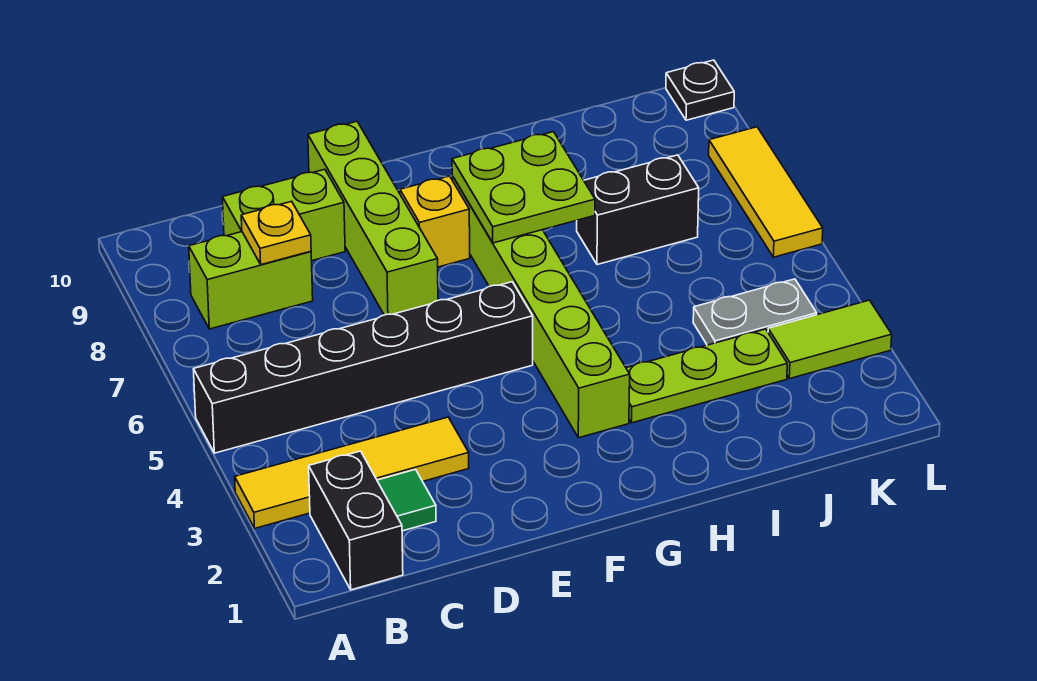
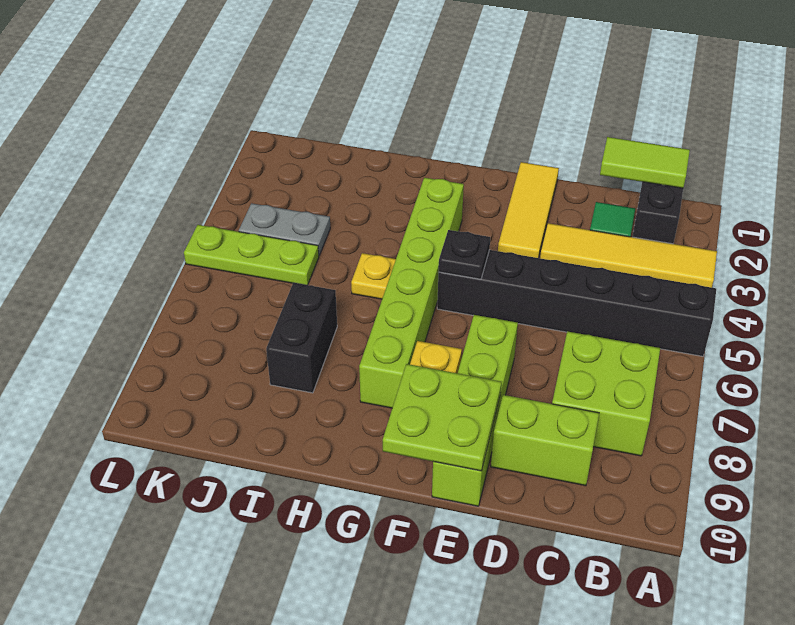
lime 1x2 brick [189,232,313,329] -> lime 2x2 brick [552,331,660,456]
yellow 1x1 plate [241,201,311,265] -> yellow 1x1 plate moved to [351,253,396,299]
lime 2x2 plate [452,132,595,243] -> lime 2x2 plate moved to [383,364,501,471]
lime 1x3 plate [626,329,787,423] -> lime 1x3 plate moved to [184,225,319,285]
black 1x2 brick [577,155,699,265] -> black 1x2 brick turned to [266,283,337,393]
lime 1x2 tile [768,300,892,379] -> lime 1x2 tile moved to [600,137,690,188]
yellow 1x3 tile [709,127,823,257] -> yellow 1x3 tile moved to [498,162,559,258]
black 1x1 plate [666,60,734,120] -> black 1x1 plate moved to [439,230,490,279]

